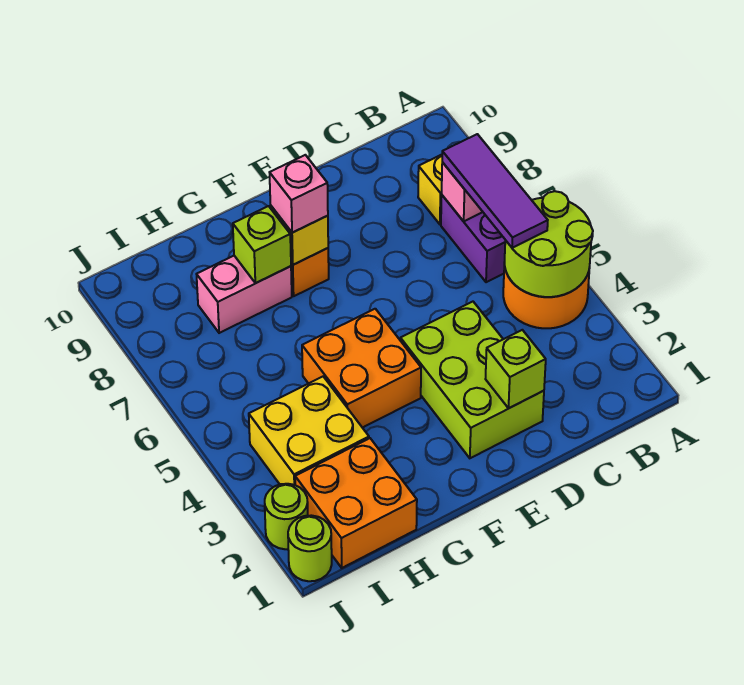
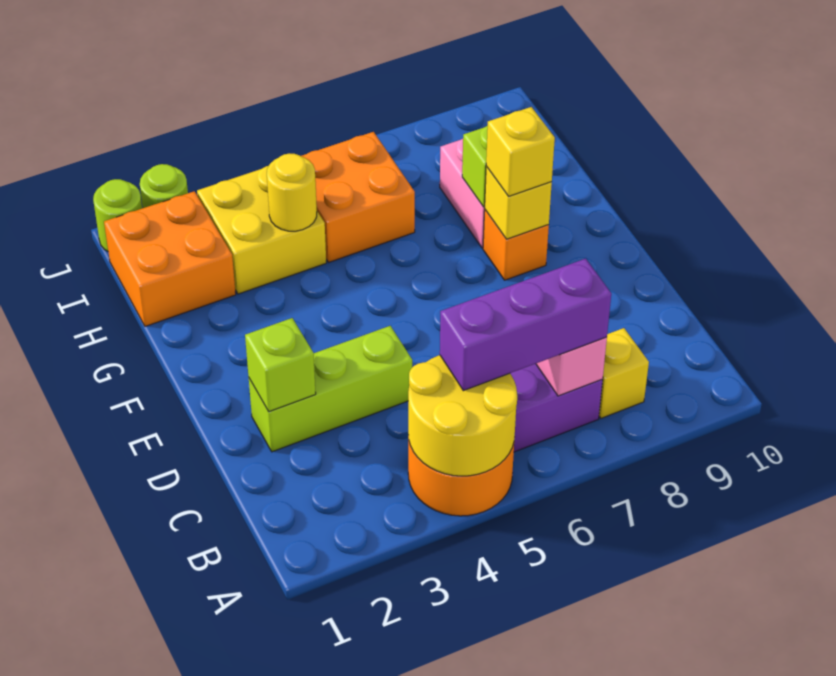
lime 2x2 round brick [505,191,593,297] -> yellow 2x2 round brick [408,355,517,476]
purple 1x3 tile [442,134,548,248] -> purple 1x3 brick [440,259,611,391]
lime 2x3 brick [400,302,544,458] -> lime 1x3 brick [249,326,412,452]
orange 2x2 brick [302,309,421,428] -> orange 2x2 brick moved to [301,132,415,262]
pink 1x1 brick [270,155,328,233] -> yellow 1x1 brick [486,107,555,196]
none -> yellow 1x1 round brick [267,153,317,231]

